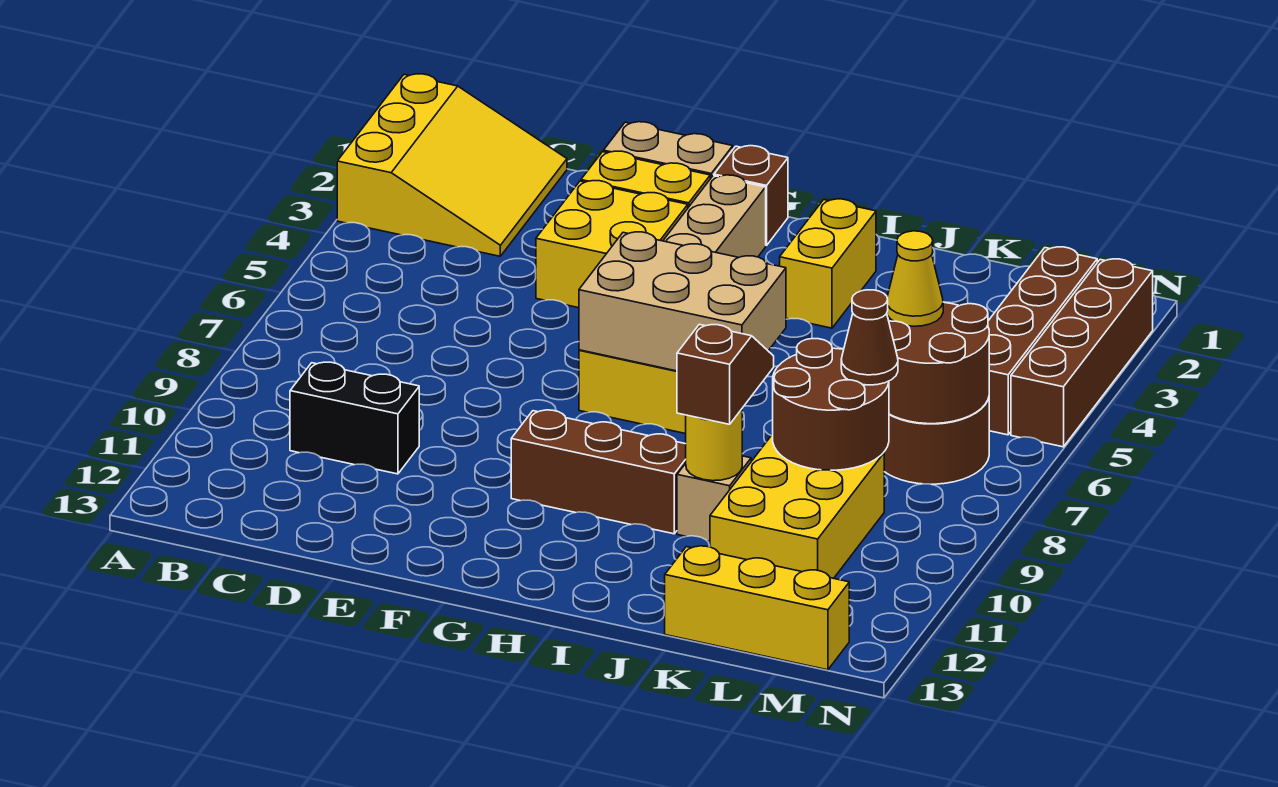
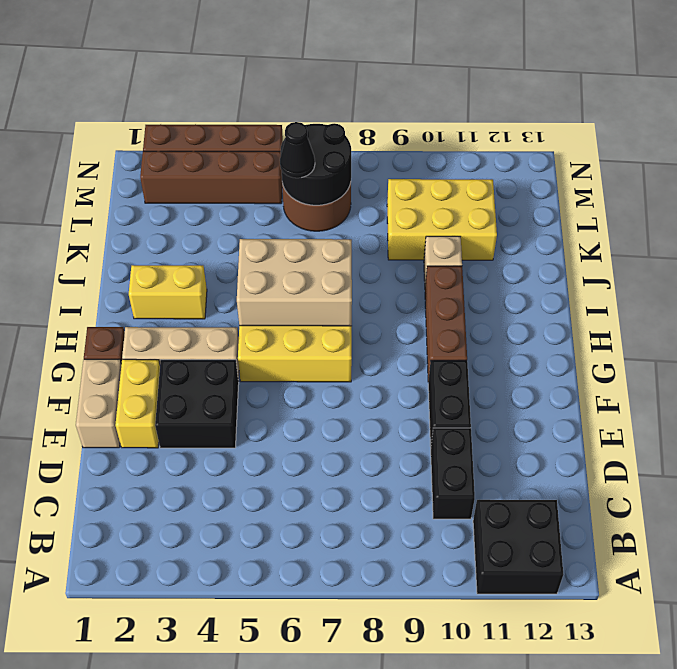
yellow 3x3 slope [337,74,567,256] -> none
none -> black 2x2 brick [473,500,564,594]
yellow 2x2 brick [536,181,688,308] -> black 2x2 brick [155,360,239,448]
none -> black 1x2 brick [428,360,471,446]
tan 2x3 brick [579,232,786,371] -> tan 2x3 brick turned to [237,239,352,326]
brown 1x2 slope [677,324,774,424] -> none
yellow 1x1 round brick [686,409,742,481] -> none
brown 2x2 round brick [773,339,889,470] -> none
yellow 1x3 brick [665,546,849,670] -> none
brown 2x2 round brick [887,302,989,424] -> black 2x2 round brick [281,123,351,205]
yellow 1x1 cone [887,231,943,326] -> black 1x1 cone [280,122,315,178]
brown 1x1 cone [841,290,898,385] -> none

